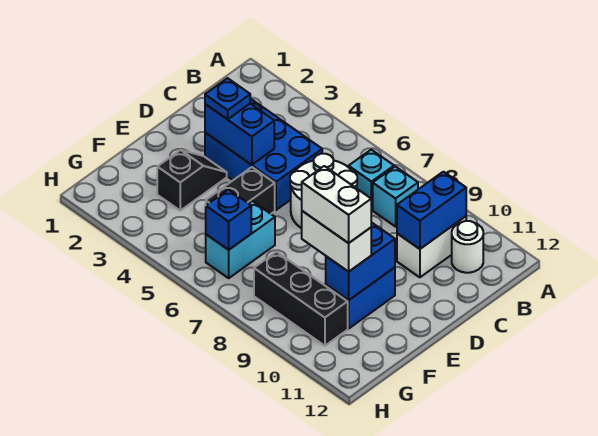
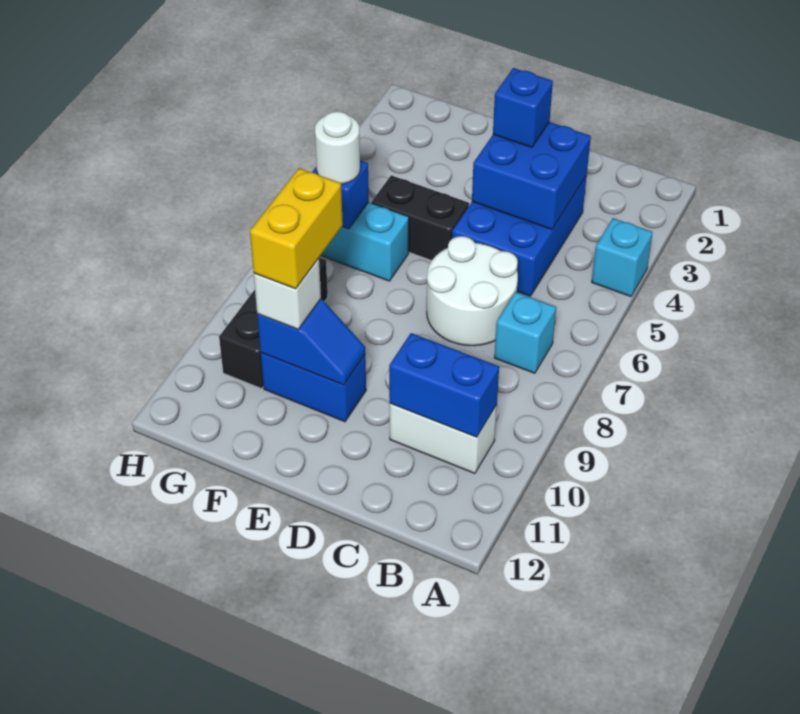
cyan 1x1 brick [373,166,418,227] -> cyan 1x1 brick moved to [592,218,653,297]
white 1x1 round brick [452,221,483,273] -> white 1x1 round brick moved to [315,111,360,184]
blue 1x2 brick [205,104,274,165] -> blue 2x2 brick [472,122,591,230]
blue 1x1 plate [205,78,250,119] -> blue 1x1 brick [493,68,553,147]
black 1x2 slope [157,150,227,210] -> none
blue 1x2 brick [326,223,395,300] -> blue 1x2 slope [257,299,365,385]
white 1x2 brick [302,211,371,272] -> white 1x1 brick [254,258,321,329]
white 1x2 brick [302,166,371,243] -> yellow 1x2 brick [250,168,343,289]

